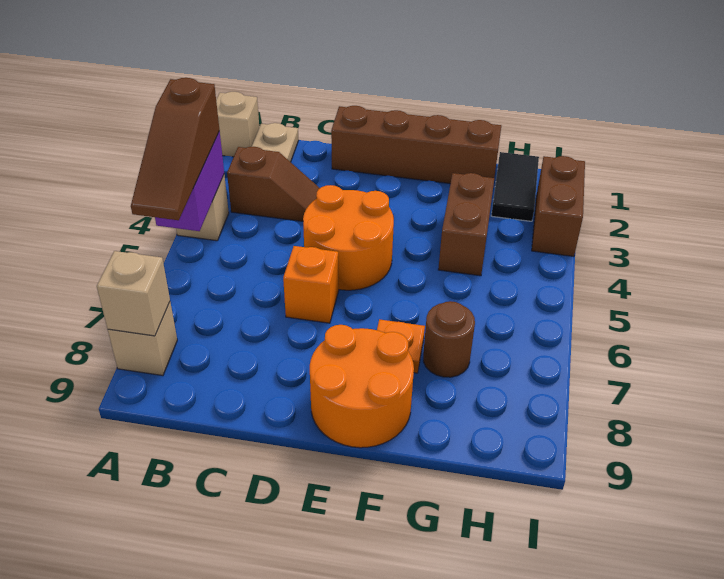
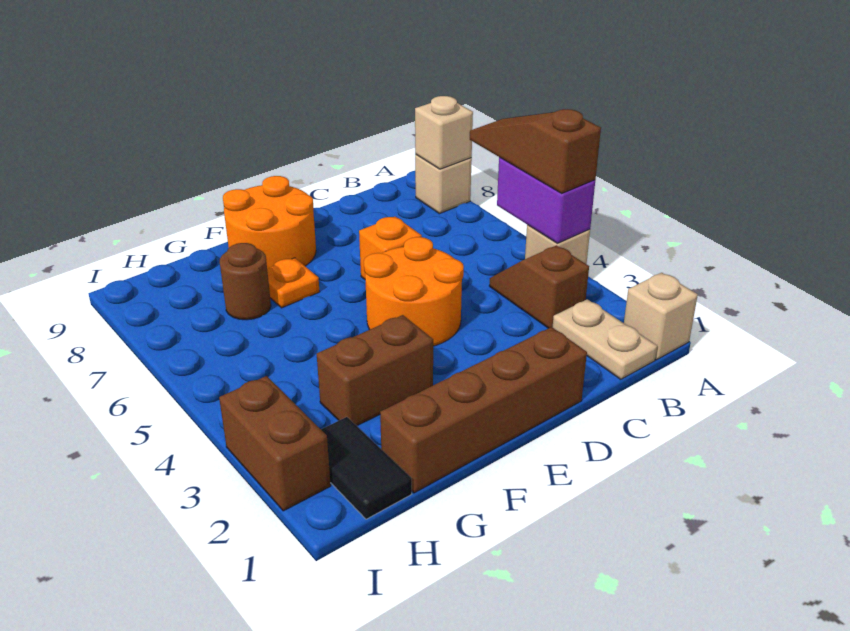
brown 1x2 slope [227,147,320,221] -> brown 1x2 slope turned to [489,245,589,328]
brown 1x2 brick [438,173,494,276] -> brown 1x2 brick turned to [317,315,433,426]

